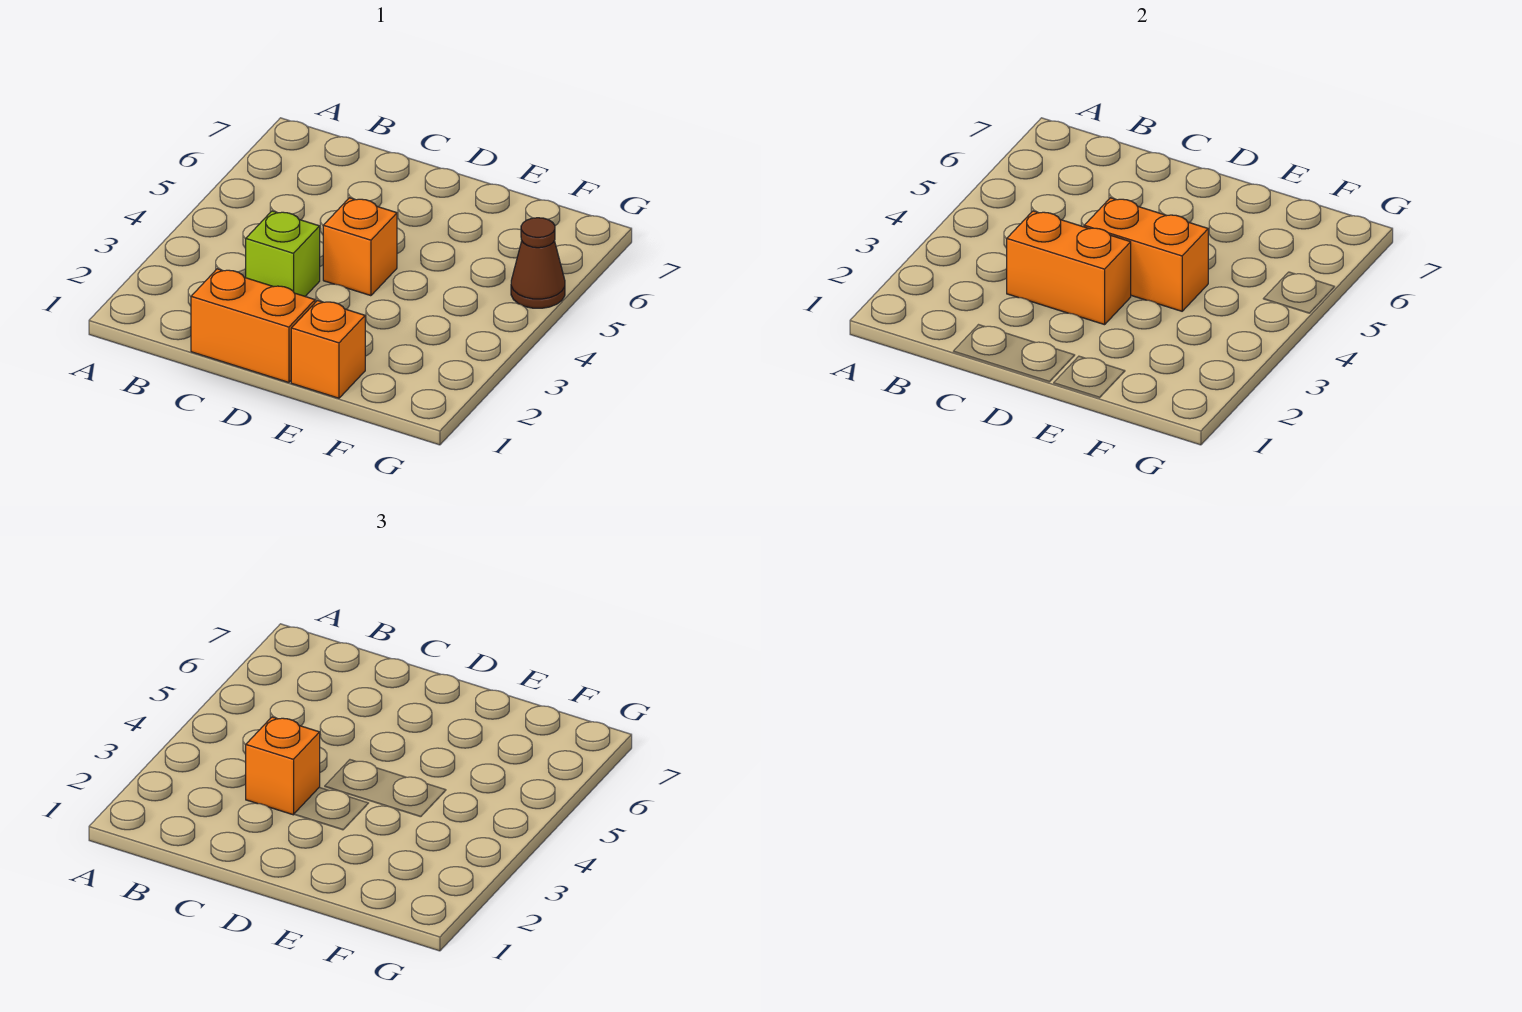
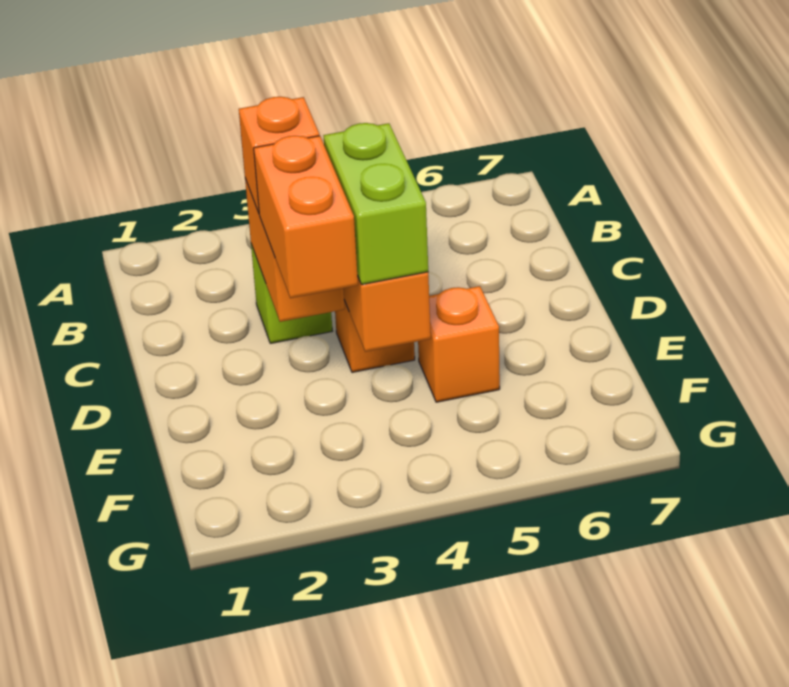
orange 1x2 brick [191,269,315,382] -> orange 1x2 brick moved to [254,136,358,298]
none -> lime 1x2 brick [323,123,428,285]
orange 1x1 brick [291,301,365,398] -> orange 1x1 brick moved to [418,286,500,402]
brown 1x1 cone [511,218,565,308] -> none

